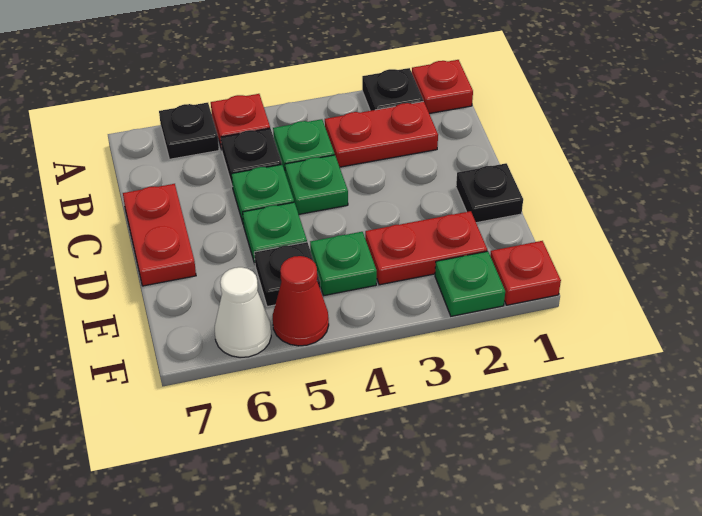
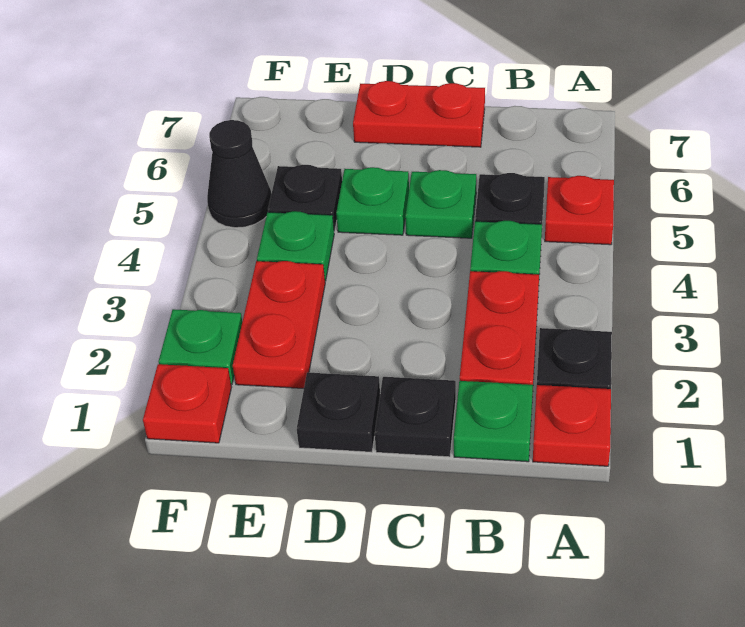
black 1x1 plate [159,103,219,159] -> black 1x1 plate moved to [375,377,456,457]
green 1x1 plate [285,155,348,214] -> green 1x1 plate moved to [454,381,533,462]
red 1x1 cone [273,256,329,346] -> black 1x1 cone [207,120,271,228]
white 1x1 cone [215,267,271,357] -> none

